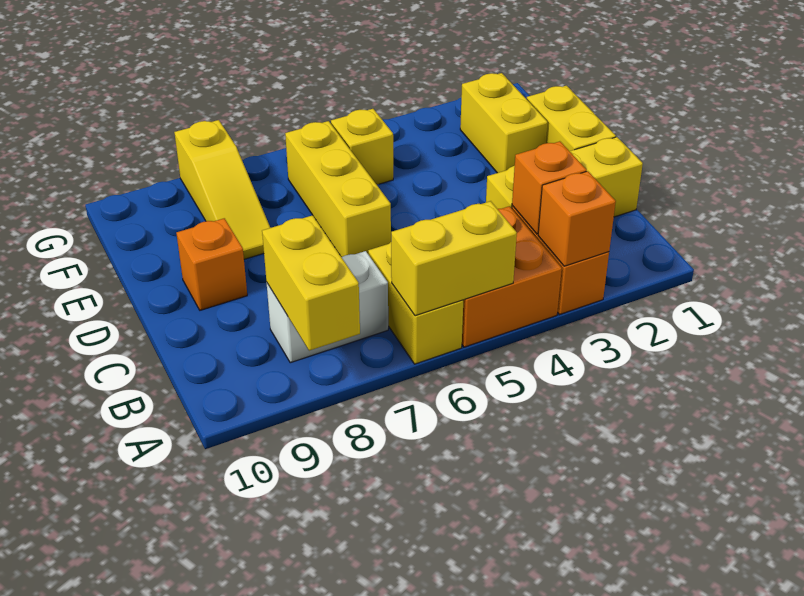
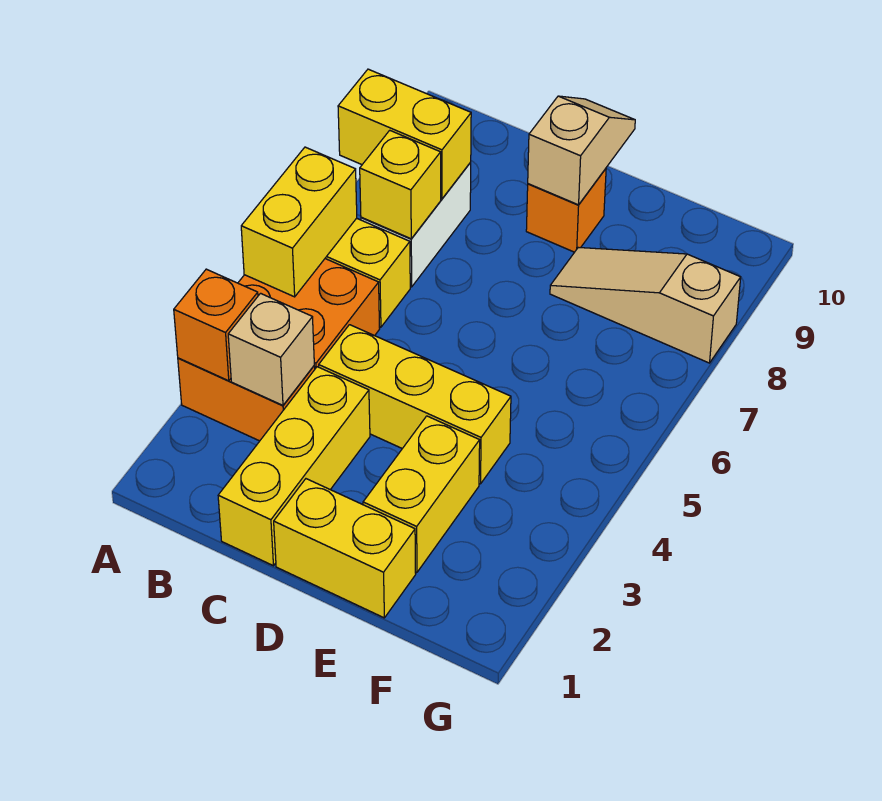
orange 1x1 brick [512,141,587,234] -> tan 1x1 brick [228,293,314,405]
yellow 1x3 brick [285,121,391,257] -> yellow 1x3 brick moved to [319,325,511,484]
none -> tan 1x2 slope [528,96,635,205]
yellow 1x2 brick [460,73,548,173] -> yellow 1x2 brick turned to [363,416,480,572]
yellow 1x3 slope [174,120,270,259] -> tan 1x3 slope [550,247,741,363]
yellow 1x1 brick [331,109,393,185] -> yellow 1x1 brick moved to [360,130,441,239]

